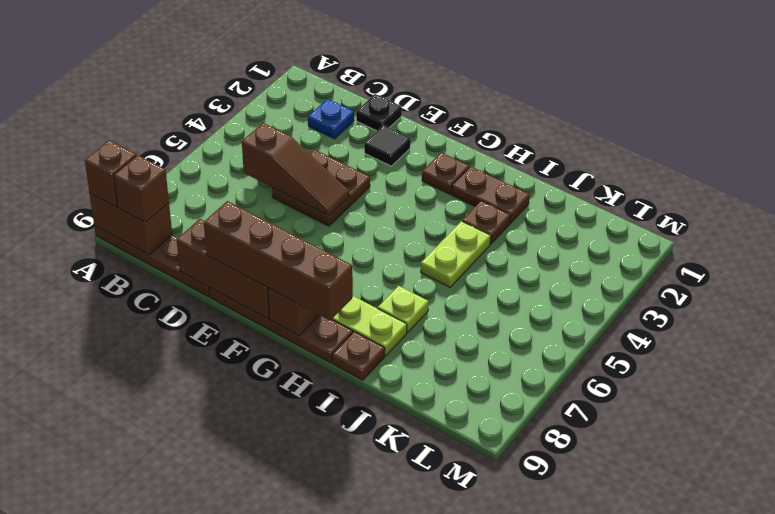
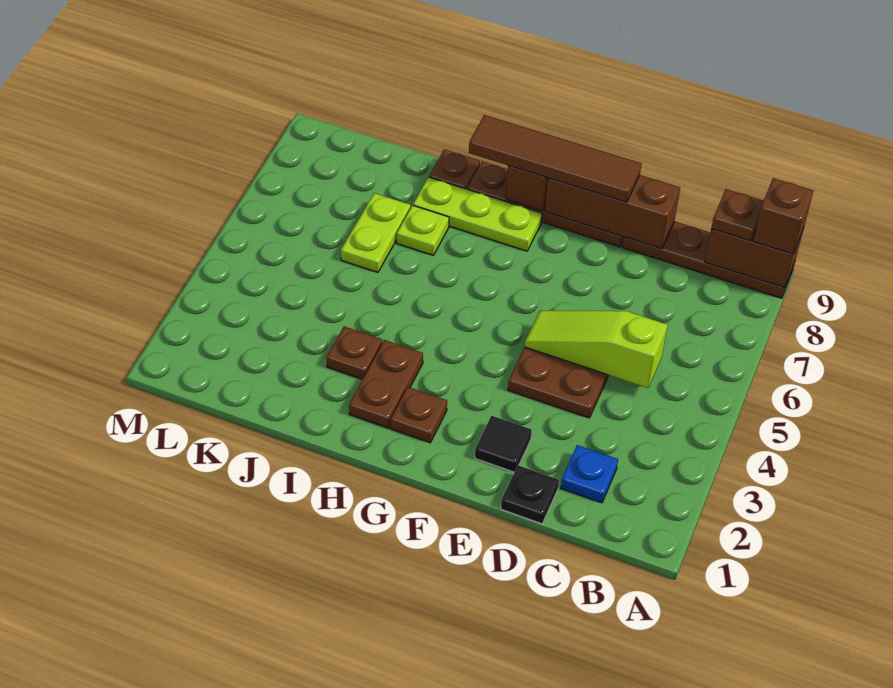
brown 1x1 brick [114,155,169,223] -> brown 1x1 plate [711,189,763,241]
brown 1x3 slope [242,123,349,216] -> lime 1x3 slope [525,311,668,388]
brown 1x4 brick [204,201,353,320] -> brown 1x4 tile [469,115,642,202]
brown 1x2 plate [452,166,530,223] -> brown 1x2 plate turned to [349,340,423,428]
lime 1x2 plate [421,221,491,287] -> lime 1x2 plate moved to [341,193,411,272]

